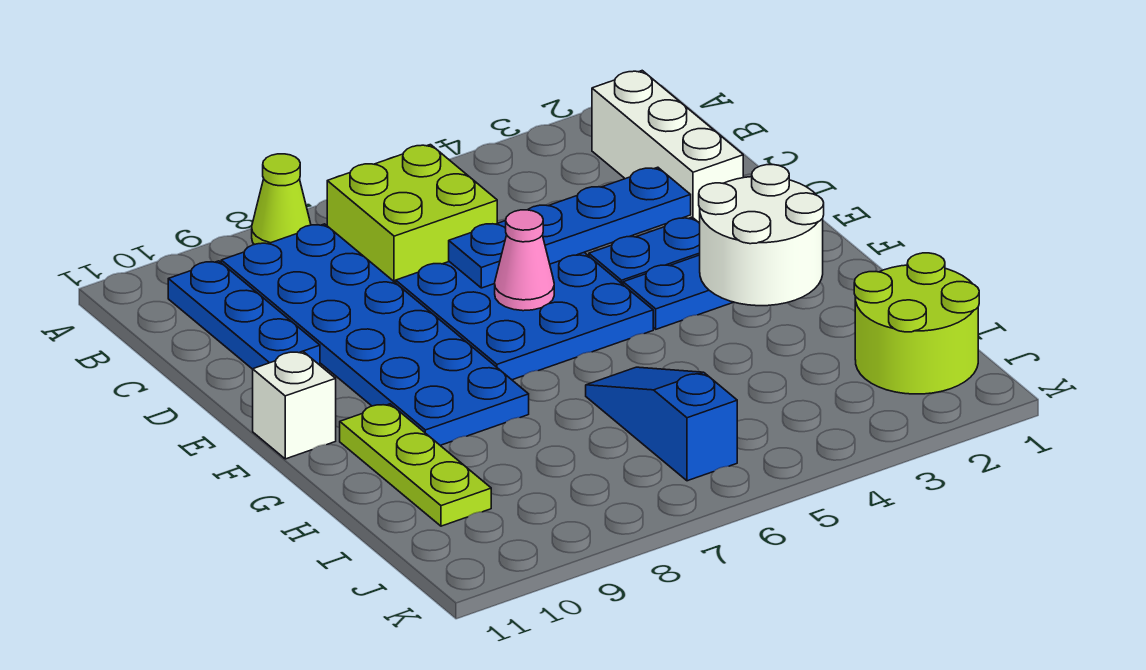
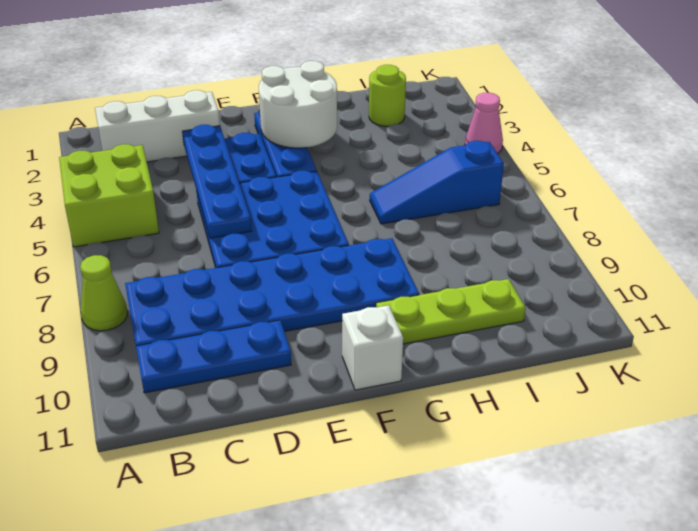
lime 2x2 brick [327,145,497,283] -> lime 2x2 brick moved to [59,144,159,247]
pink 1x1 cone [495,210,554,311] -> pink 1x1 cone moved to [465,93,503,154]
lime 2x2 round brick [854,253,979,394] -> lime 1x1 round brick [369,65,406,126]

